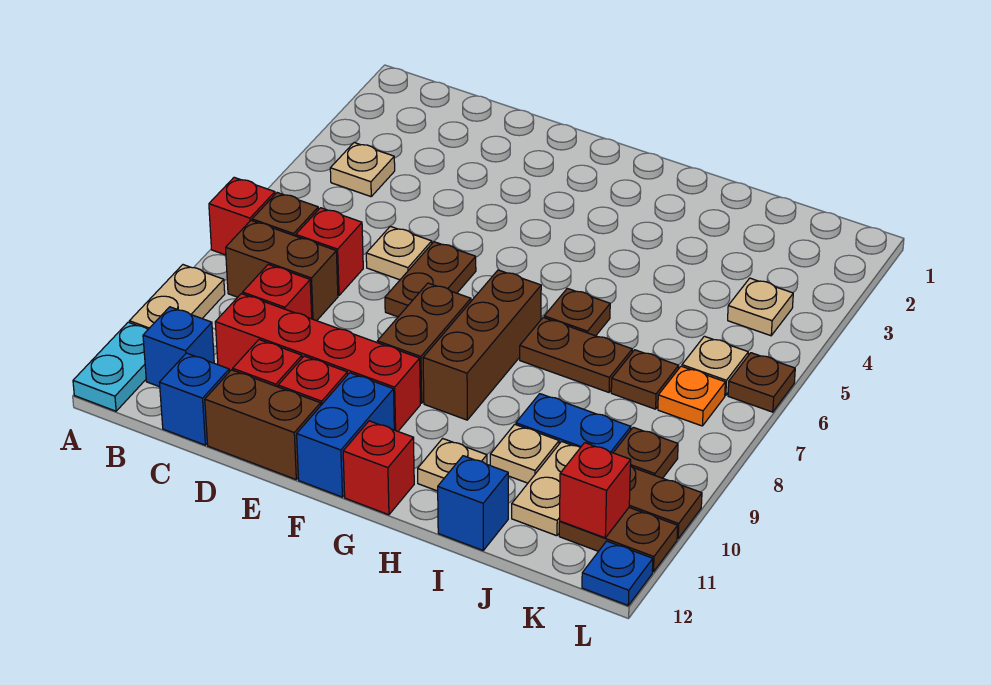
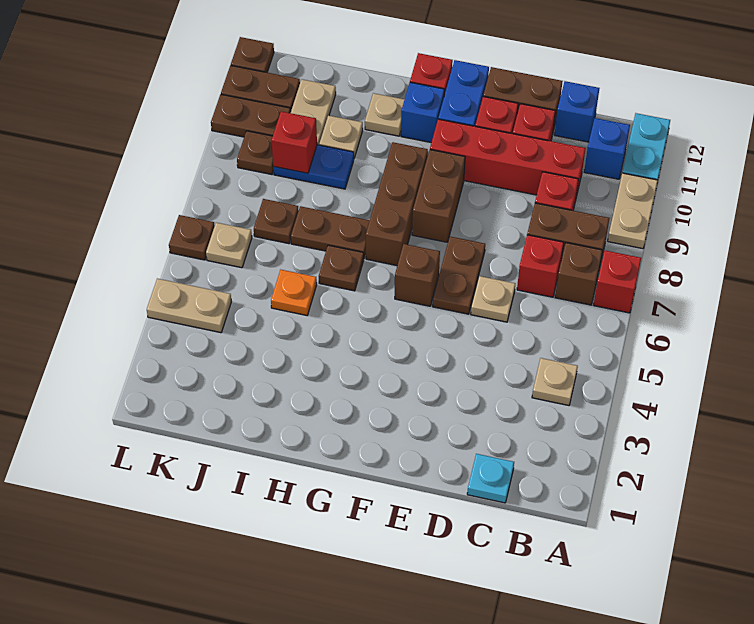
none -> cyan 1x1 plate [467,454,514,503]
none -> brown 1x1 brick [395,244,440,306]
blue 1x1 brick [438,456,508,550] -> blue 1x1 brick moved to [401,82,444,143]
tan 1x1 plate [728,278,793,336] -> tan 1x2 plate [147,279,231,333]
orange 1x1 plate [658,366,725,426] -> orange 1x1 plate moved to [271,270,317,315]
red 1x1 brick [560,443,631,538] -> red 1x1 brick moved to [271,111,317,173]
blue 1x1 plate [582,541,653,605] -> brown 1x1 plate [231,37,274,72]

